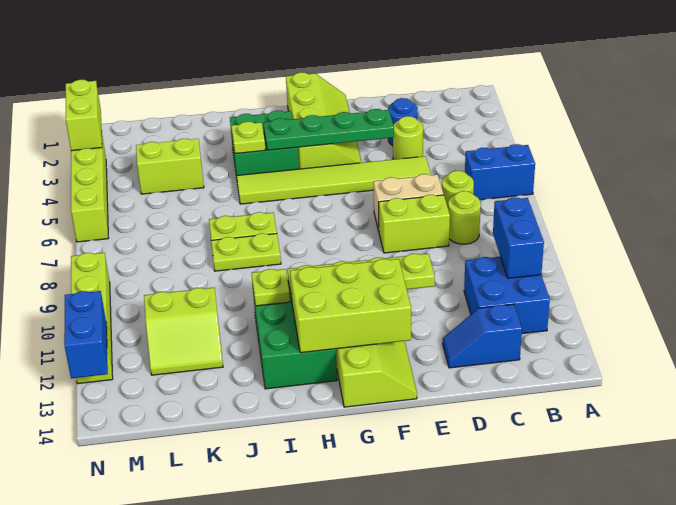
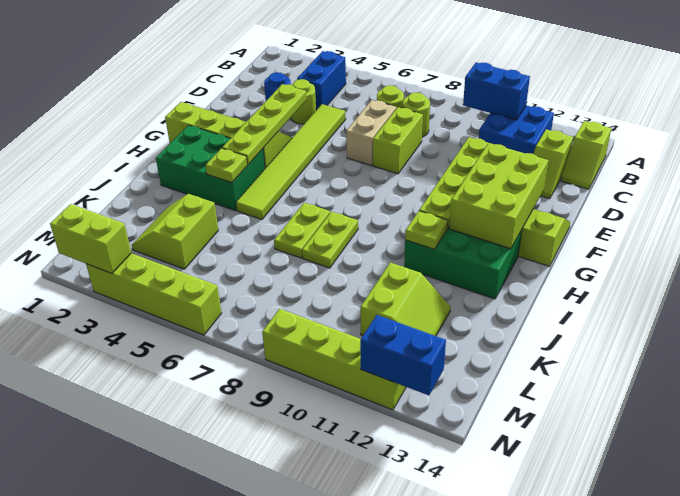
blue 1x2 brick [465,144,535,200] -> blue 1x2 brick moved to [297,51,346,110]
none -> lime 1x2 slope [561,121,611,189]
blue 1x2 slope [443,304,522,368] -> lime 1x2 slope [534,129,573,199]
green 1x4 plate [263,109,394,150] -> lime 1x4 plate [222,84,306,164]
green 2x2 brick [230,111,299,177] -> green 2x3 brick [156,125,265,211]

